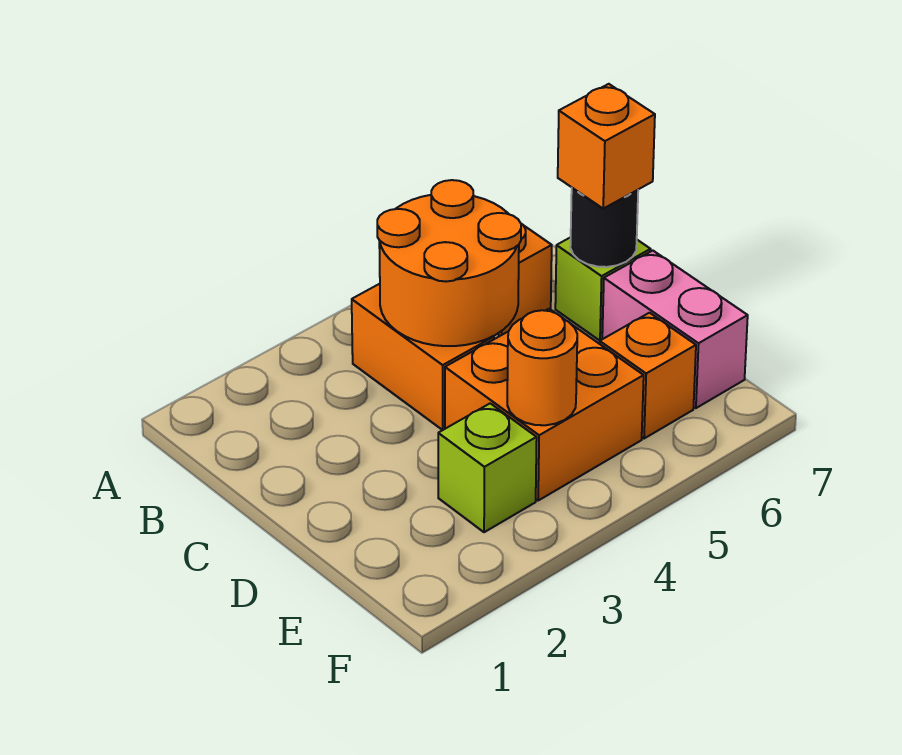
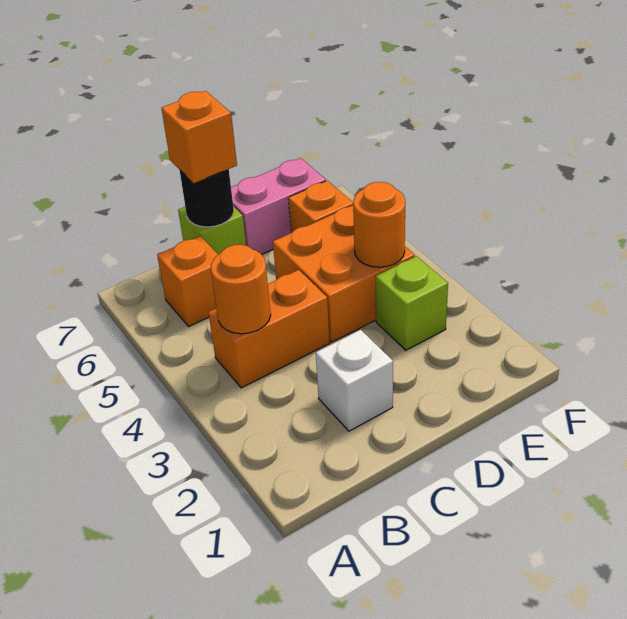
orange 2x2 round brick [377,180,521,346] -> orange 1x1 round brick [211,245,271,334]
none -> white 1x1 brick [316,330,393,431]

